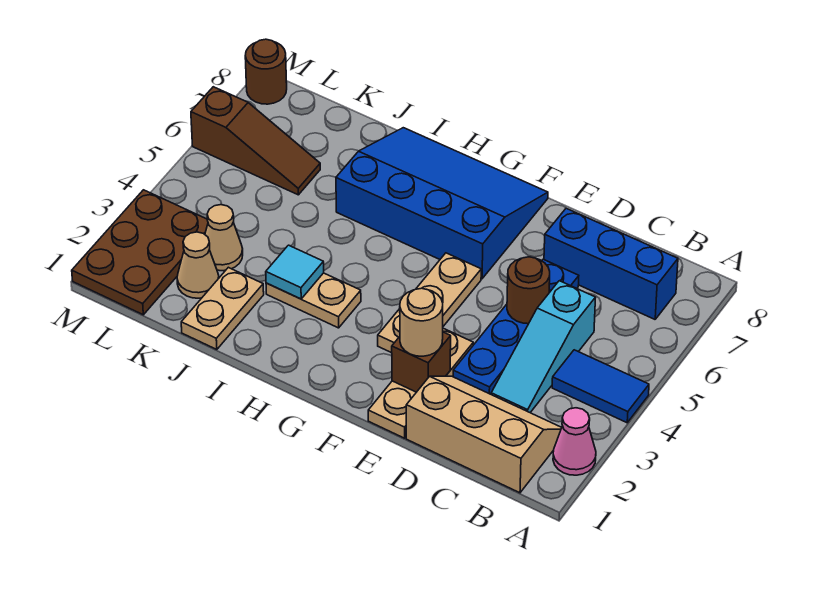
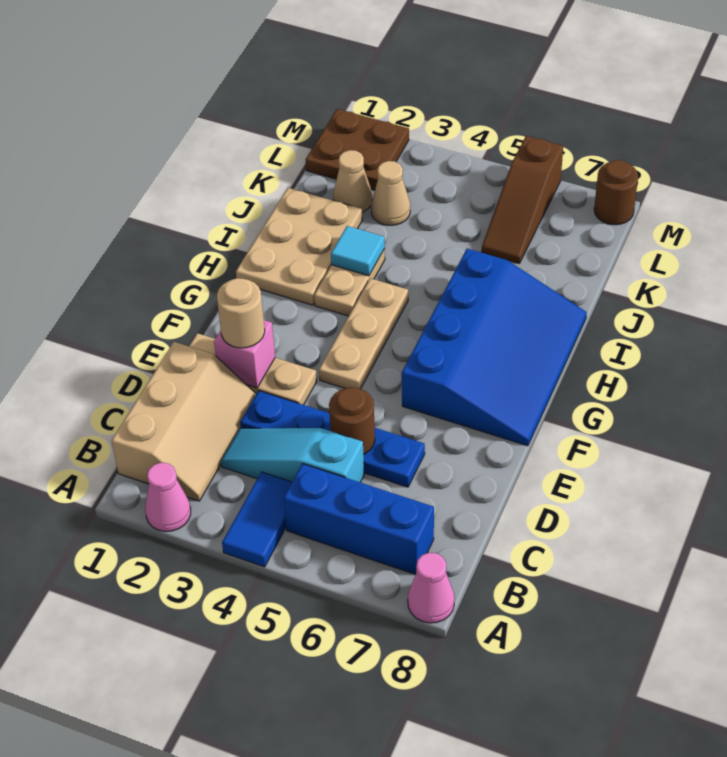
none -> pink 1x1 cone [408,553,455,623]
blue 1x3 brick [544,208,678,319] -> blue 1x3 brick turned to [284,464,434,575]
brown 1x1 brick [392,332,451,392] -> pink 1x1 brick [214,320,275,388]
tan 1x3 plate [378,253,481,353] -> tan 1x3 plate turned to [319,278,408,389]
tan 1x2 plate [181,267,264,350] -> tan 2x3 plate [236,188,362,305]
brown 2x3 plate [72,190,208,315] -> brown 2x2 plate [306,109,409,190]

